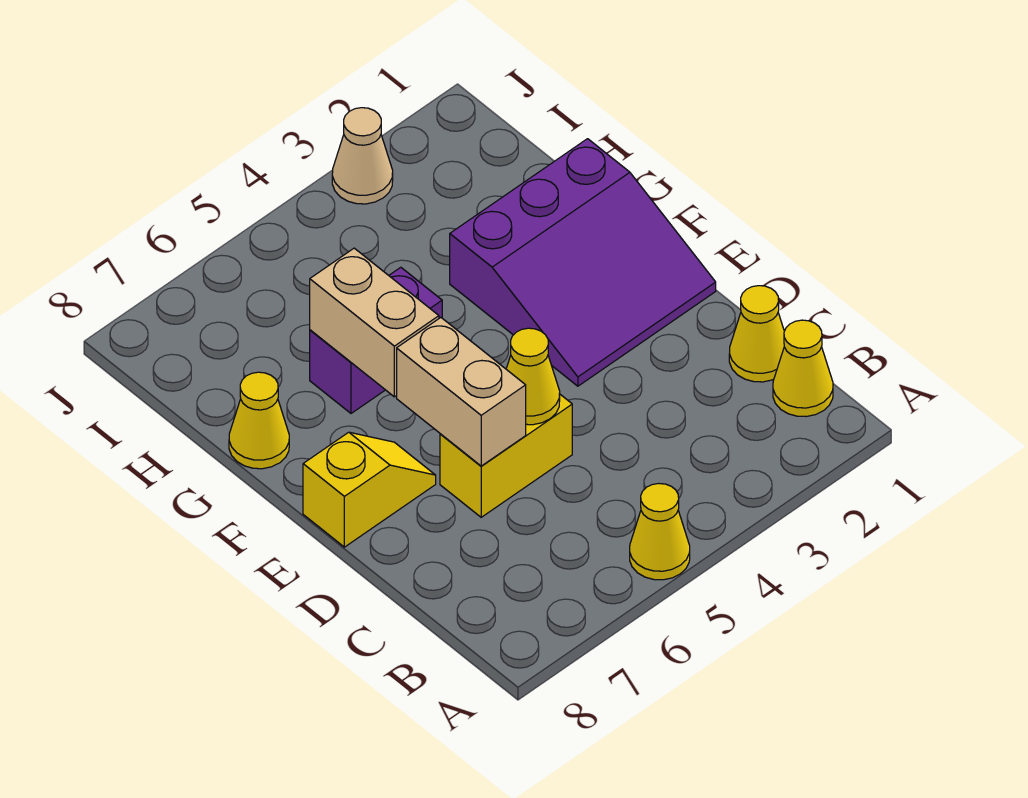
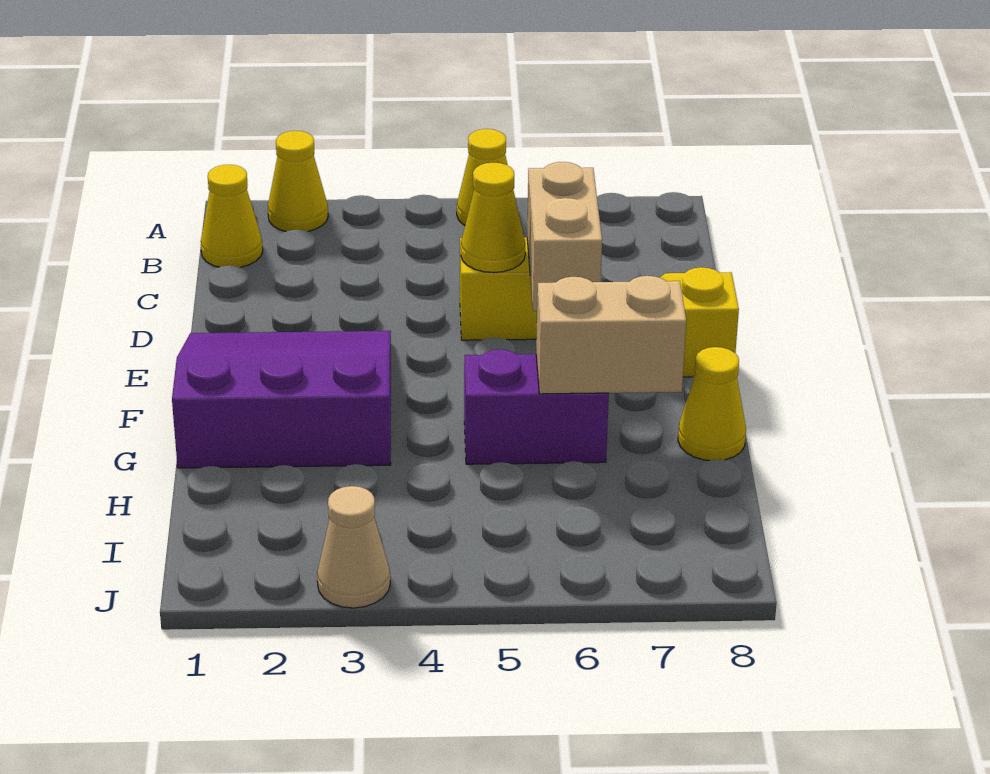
yellow 1x1 cone [729,286,784,382] -> yellow 1x1 cone moved to [268,131,328,232]
tan 1x2 brick [310,248,439,397] -> tan 1x2 brick turned to [536,276,686,394]

